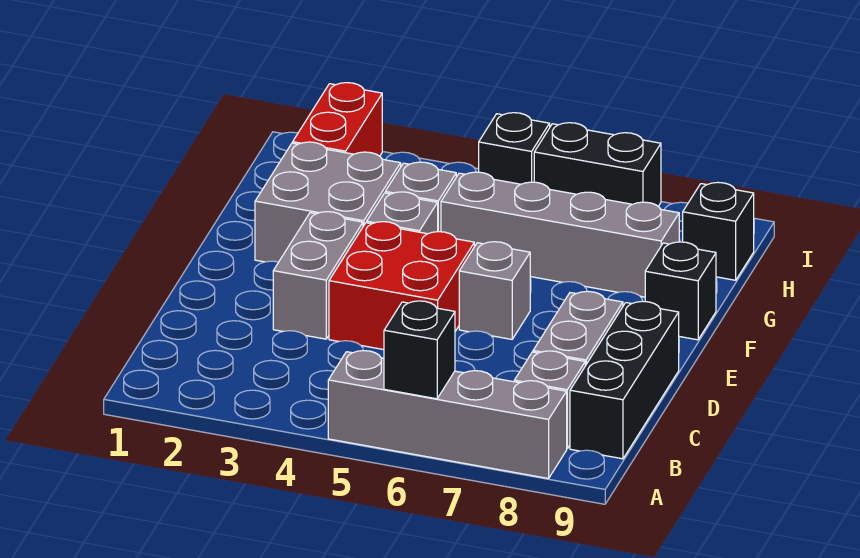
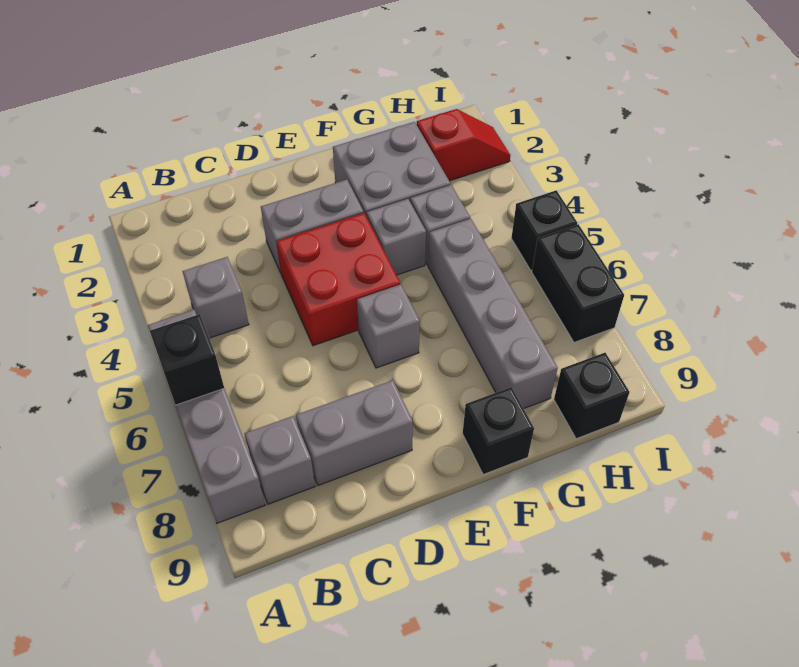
none -> grey 1x1 brick [182,257,249,338]
black 1x3 brick [570,301,679,459] -> none
red 1x2 brick [293,83,382,156] -> red 1x2 slope [416,109,510,181]

